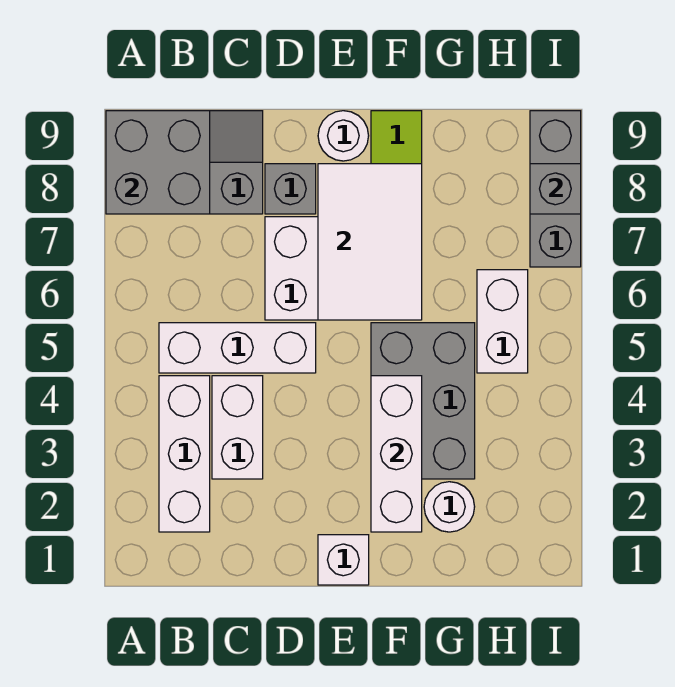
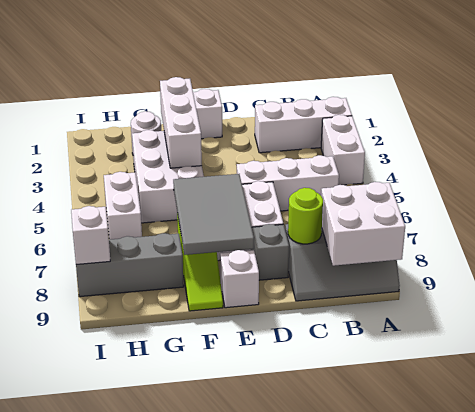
grey 2x2 brick [106,111,210,214] -> white 2x2 brick [321,182,405,266]
white 1x3 brick [159,376,210,532] -> white 1x3 brick turned to [255,97,352,153]
white 1x2 brick [212,376,263,479] -> white 1x2 brick moved to [321,115,365,185]
none -> lime 1x1 round brick [288,188,323,244]
white 2x3 tile [318,164,422,320] -> grey 2x3 tile [173,174,254,255]
white 1x1 round brick [318,111,369,161] -> white 1x1 brick [220,250,259,308]
grey 2x3 brick [371,323,475,479] -> white 2x3 brick [132,130,204,223]
grey 1x3 brick [530,111,581,267] -> grey 1x3 brick turned to [76,233,184,297]
grey 1x1 brick [530,164,581,214] -> white 1x1 brick [71,206,110,265]

